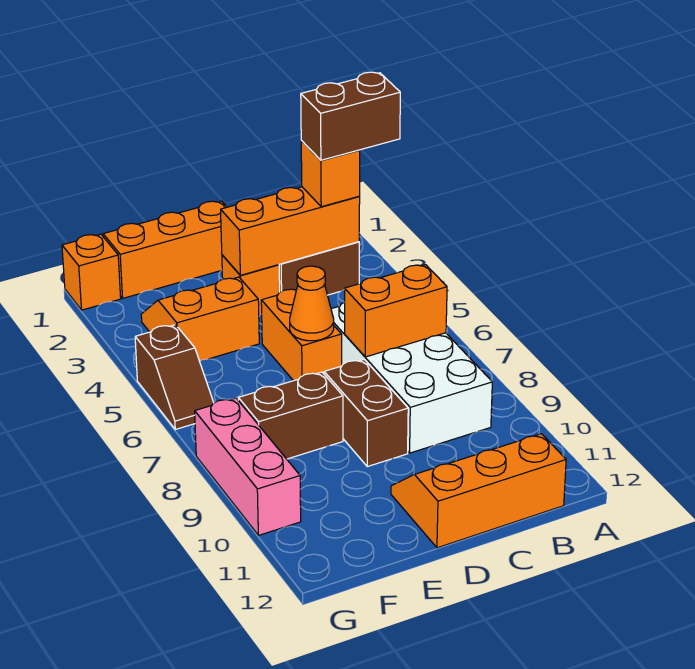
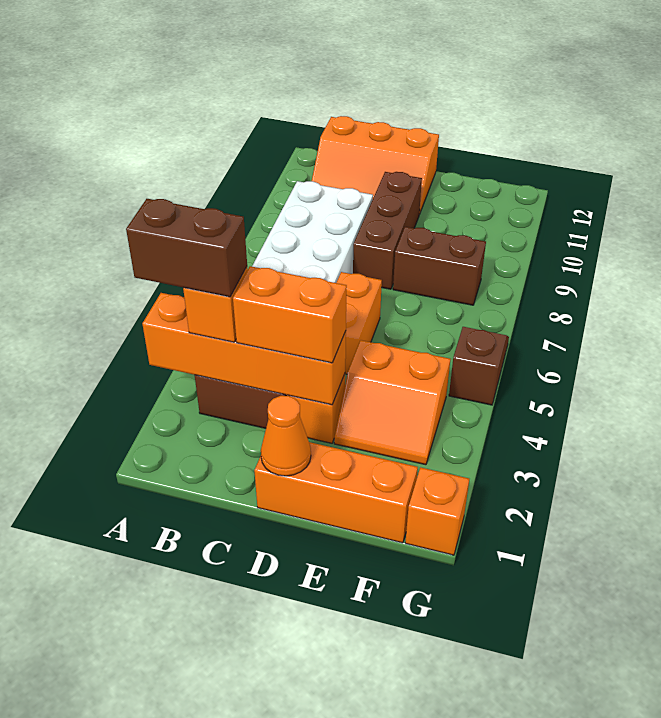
orange 1x3 brick [221,187,360,275] -> orange 1x4 brick [142,293,346,405]
orange 1x2 brick [345,265,447,357] -> orange 1x2 brick moved to [233,266,347,363]
orange 1x1 cone [290,266,334,341] -> orange 1x1 cone moved to [261,396,311,476]
brown 1x2 brick [324,360,408,467] -> brown 1x3 brick [353,172,422,289]
pink 1x3 brick [195,398,301,535] -> none

